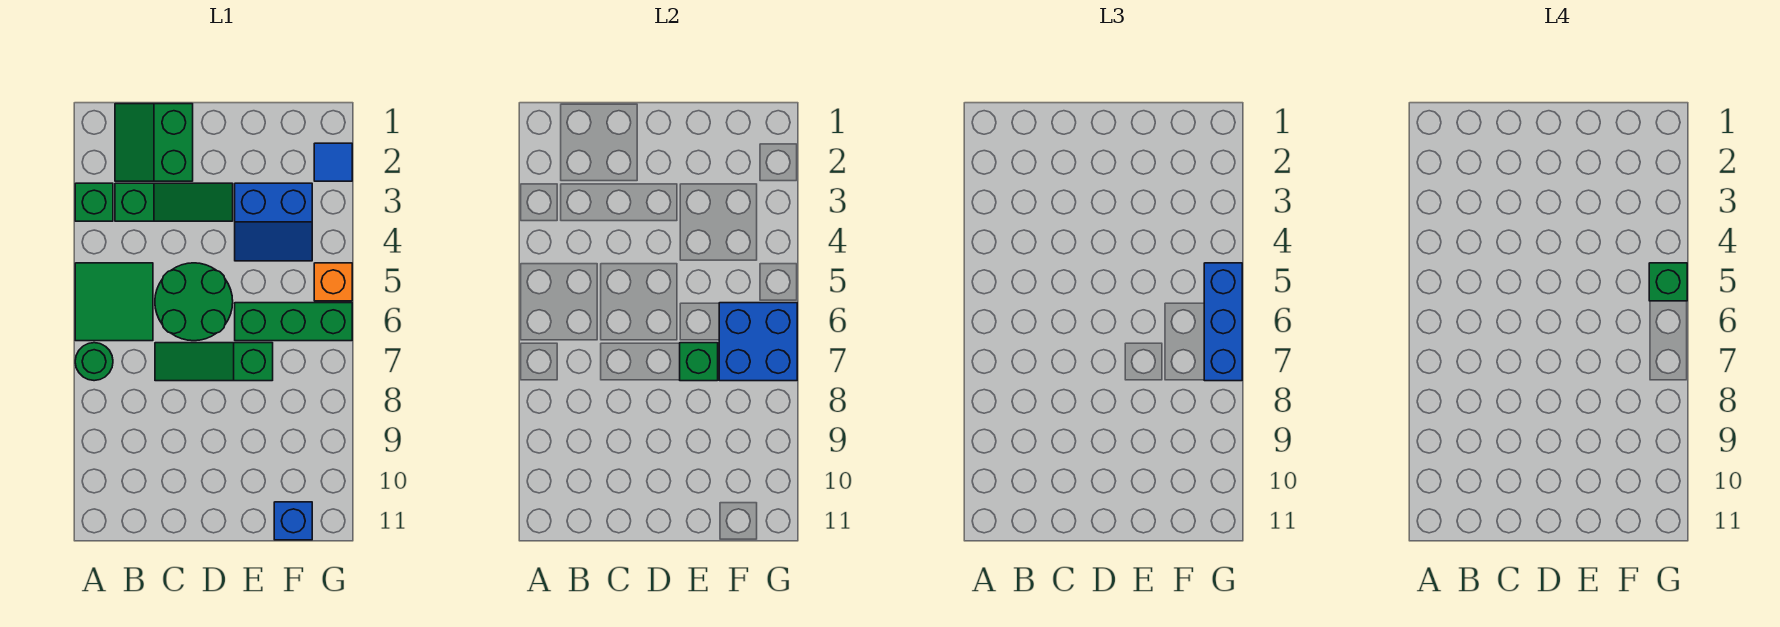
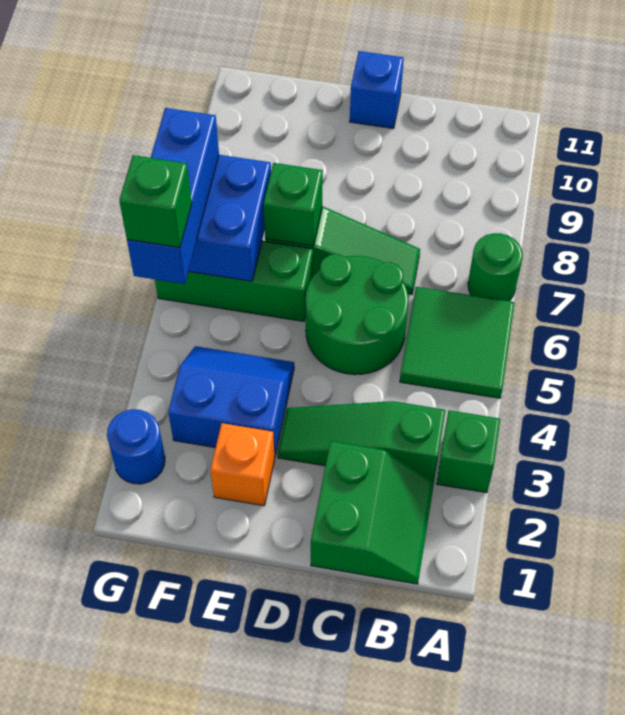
blue 1x1 brick [274,502,312,540] -> blue 1x1 brick moved to [350,51,404,129]
blue 1x1 tile [314,143,352,181] -> blue 1x1 round brick [107,409,165,484]
orange 1x1 brick [314,263,352,301] -> orange 1x1 brick moved to [210,423,275,506]

